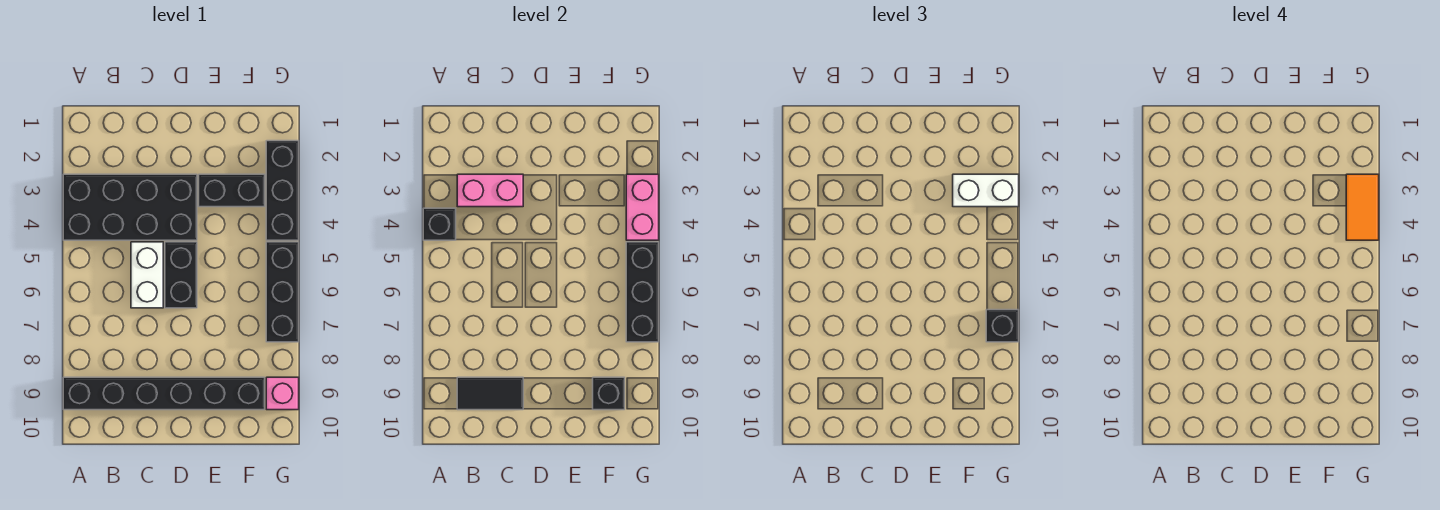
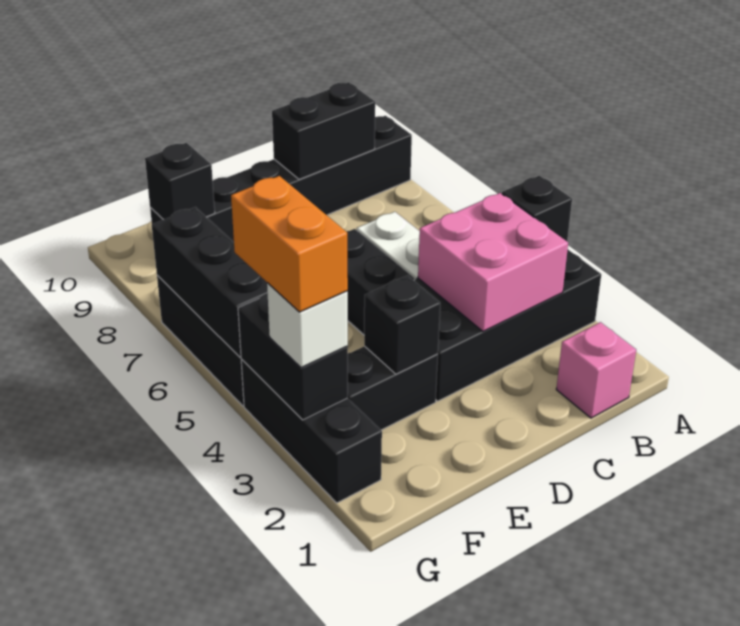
pink 1x2 brick [457,174,523,207] -> pink 2x2 brick [418,193,568,331]
black 1x2 tile [457,377,523,410] -> black 1x2 brick [272,82,375,179]
white 1x2 brick [953,174,1019,207] -> white 1x1 brick [267,283,348,368]
pink 1x2 brick [626,174,659,240] -> black 1x2 brick [238,293,348,420]
orange 1x2 tile [1346,174,1379,240] -> orange 1x2 brick [231,176,348,312]
black 1x1 brick [986,310,1019,342] -> black 1x1 brick moved to [364,276,440,374]
pink 1x1 brick [266,377,299,410] -> pink 1x1 brick moved to [556,322,636,418]

